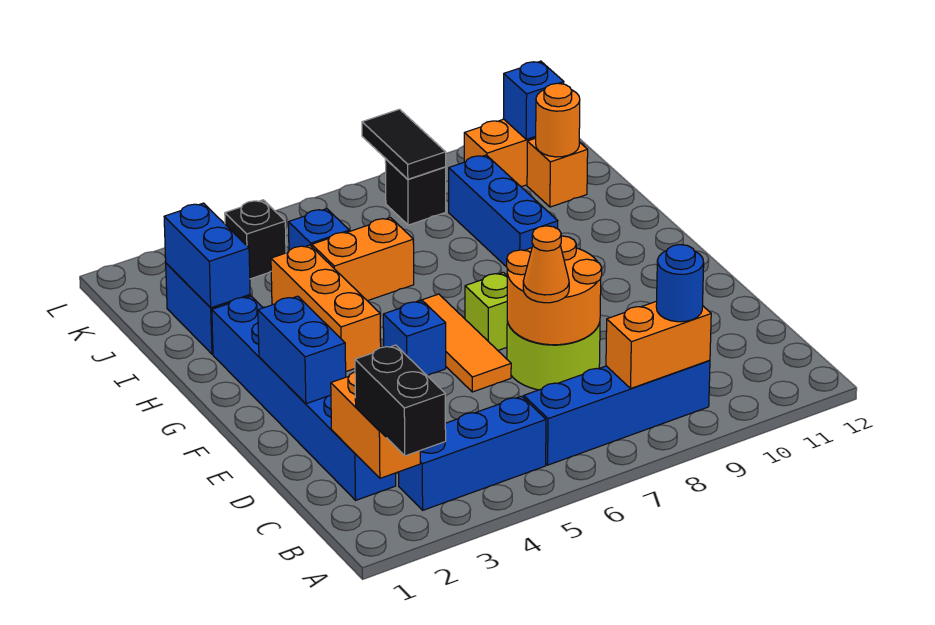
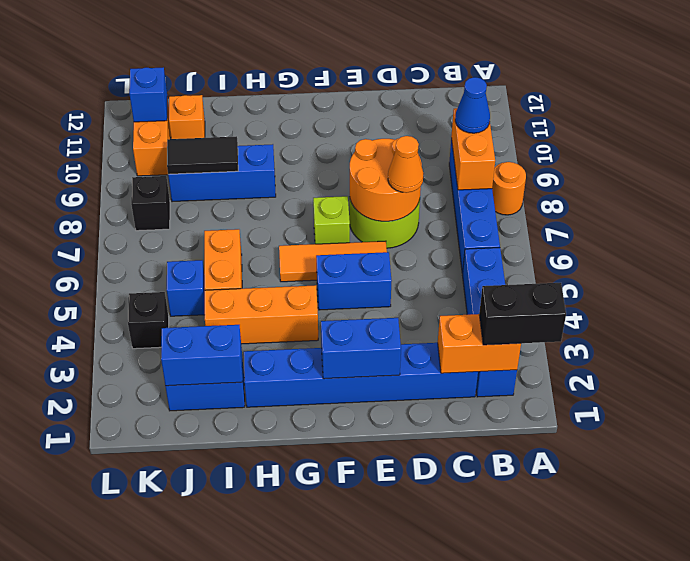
blue 1x3 brick [399,396,546,510] -> blue 1x4 brick [463,248,517,397]
blue 1x1 round brick [656,245,704,322] -> blue 1x1 cone [455,77,490,133]
blue 1x1 brick [383,301,446,375] -> blue 1x2 brick [316,252,391,310]
orange 1x1 round brick [536,83,580,157] -> orange 1x1 round brick moved to [492,162,526,215]
black 1x2 tile [362,109,446,179] -> black 1x2 tile moved to [167,136,238,174]

